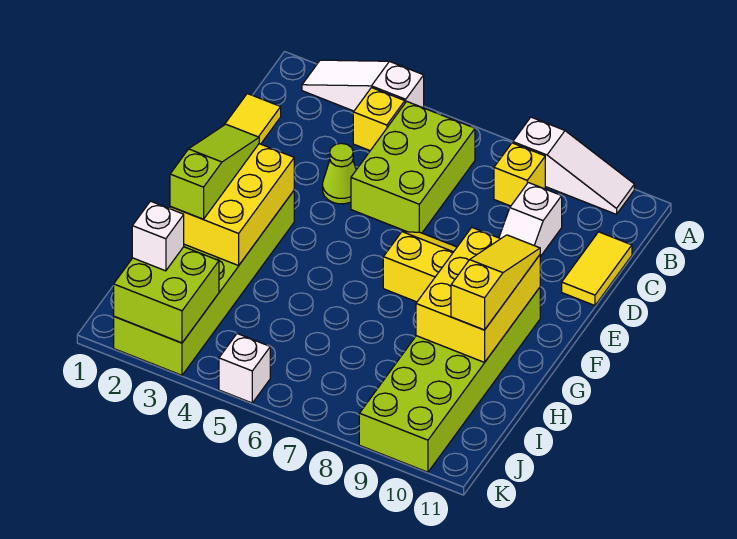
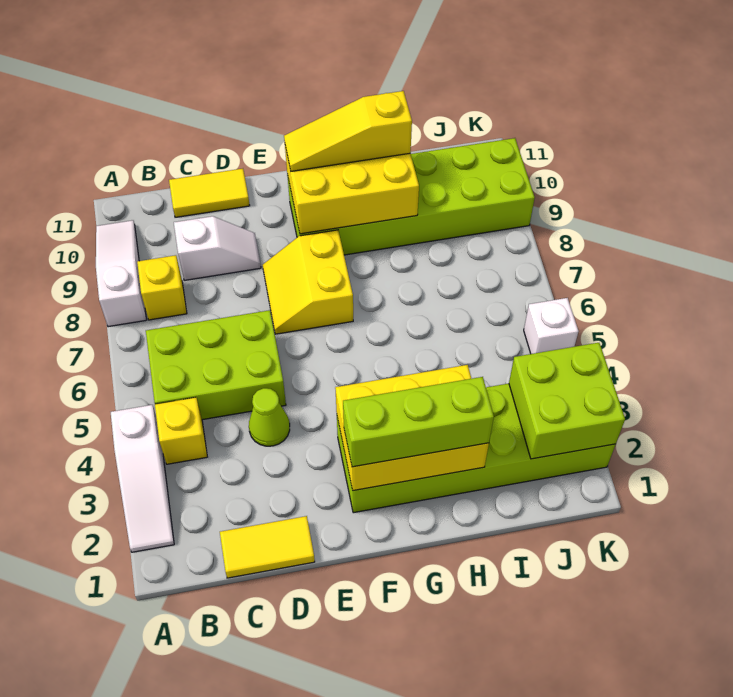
lime 1x3 slope [170,124,259,219] -> lime 1x3 brick [343,377,494,467]
white 1x1 brick [132,201,184,271] -> none

